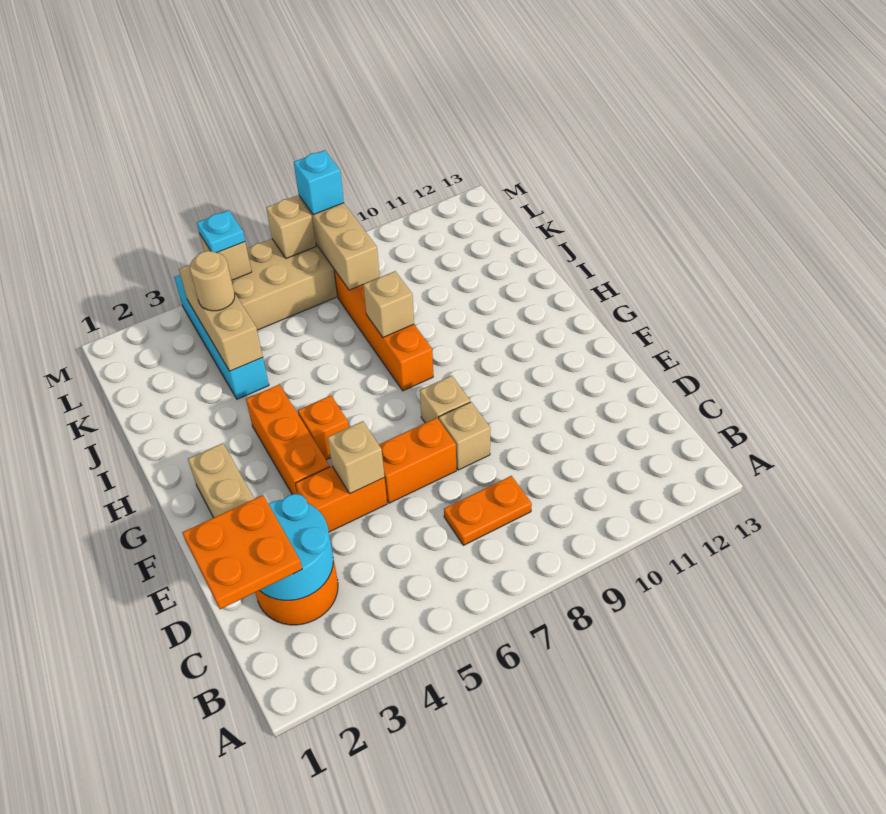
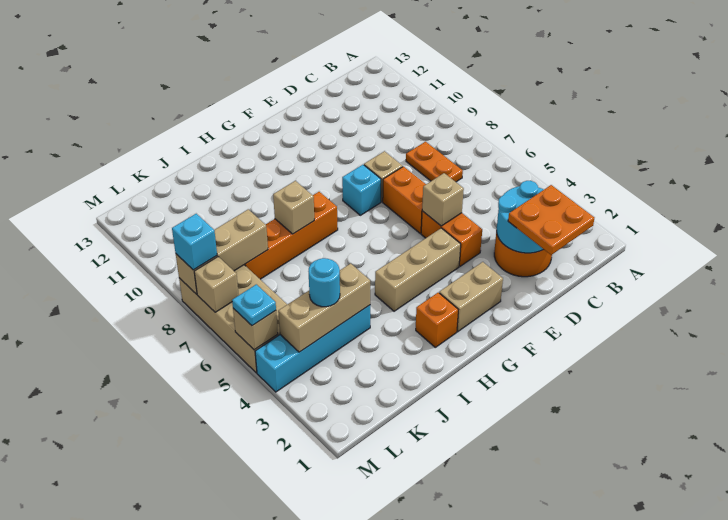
orange 1x3 brick [246,385,330,495] -> tan 1x3 brick [375,228,461,311]
tan 1x1 brick [420,376,470,423] -> cyan 1x1 brick [342,165,381,215]
orange 1x1 brick [298,396,349,460] -> orange 1x1 brick moved to [416,293,458,347]
tan 1x1 round brick [190,251,235,311] -> cyan 1x1 round brick [308,258,340,307]

